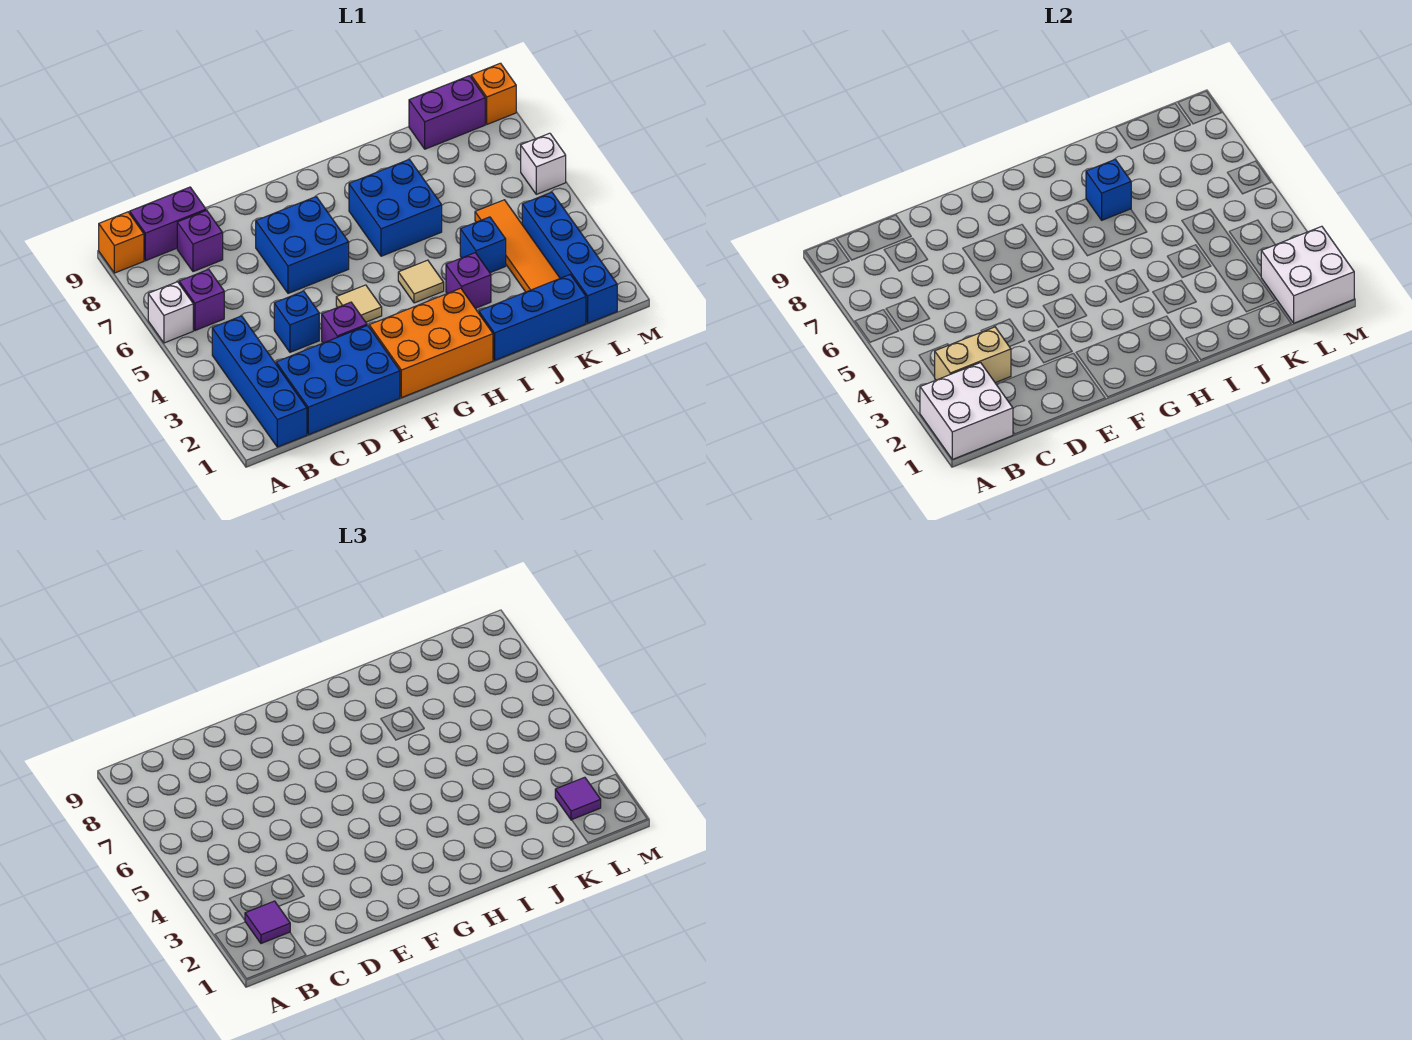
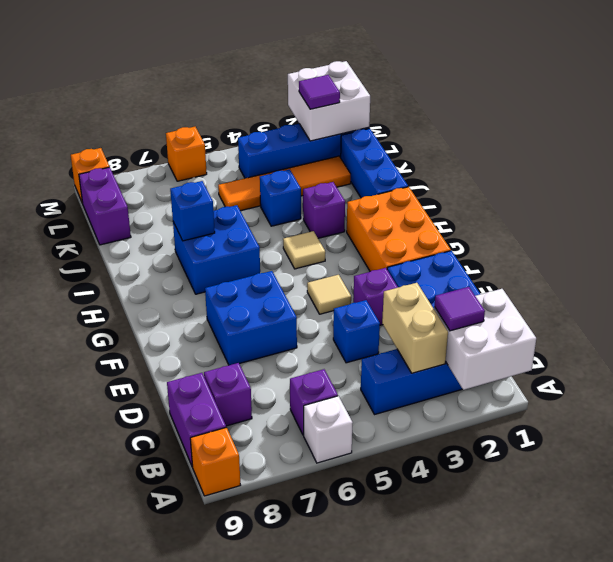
white 1x1 brick [521,133,566,194] -> orange 1x1 brick [166,127,207,181]

